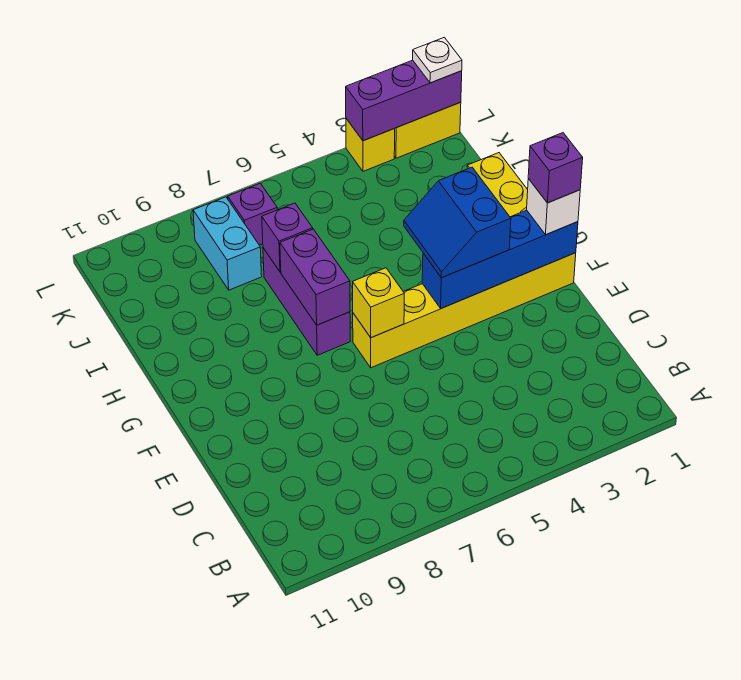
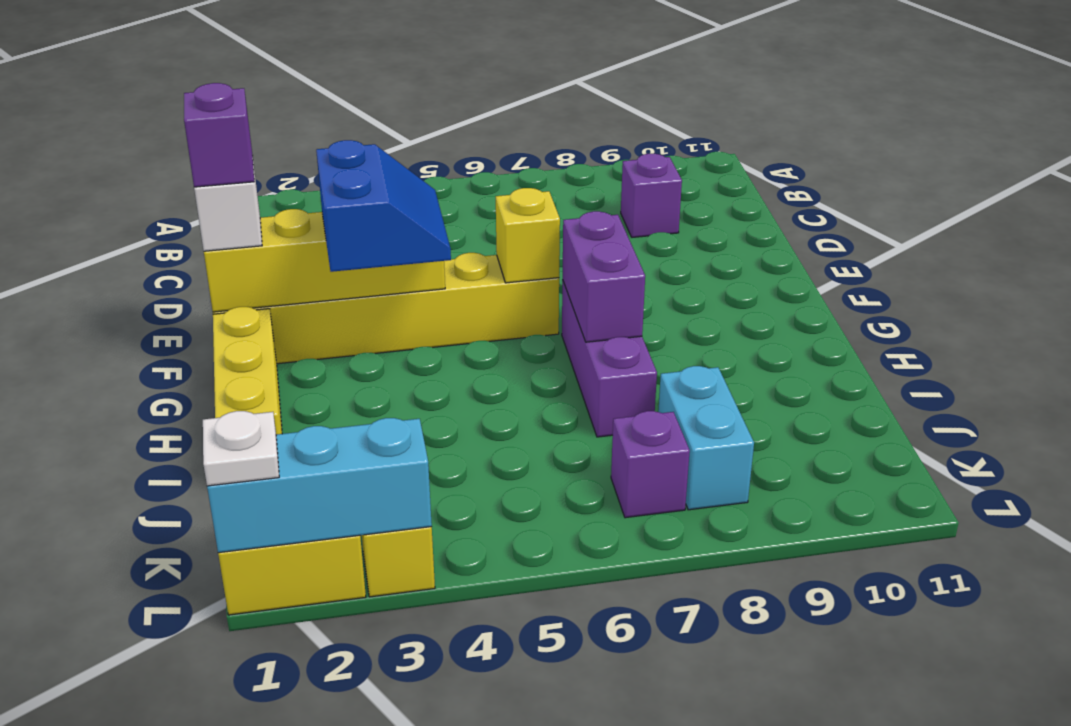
blue 1x4 brick [422,210,578,308] -> yellow 1x4 brick [204,209,445,312]
purple 1x1 brick [262,203,313,272] -> purple 1x1 brick moved to [621,154,682,237]
purple 1x3 brick [346,60,462,141] -> cyan 1x3 brick [207,418,432,553]

